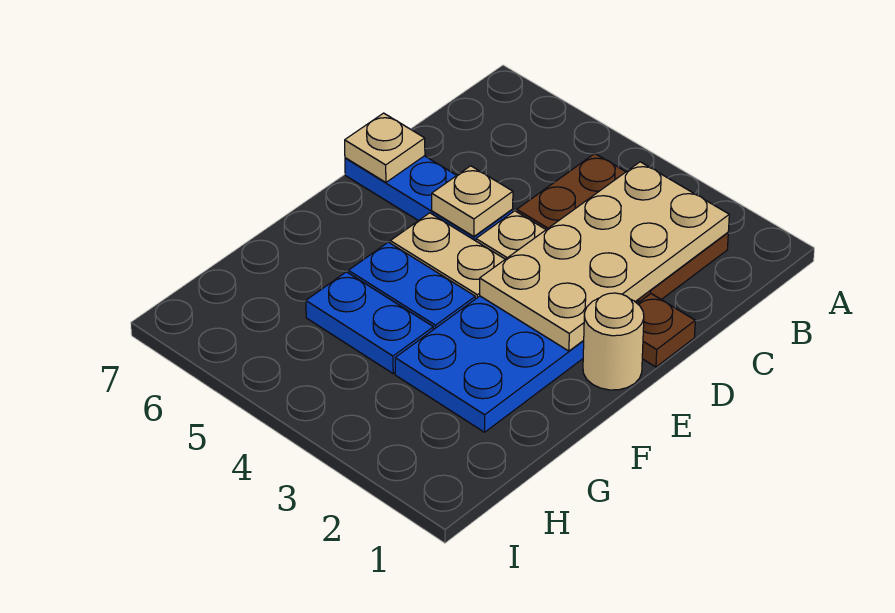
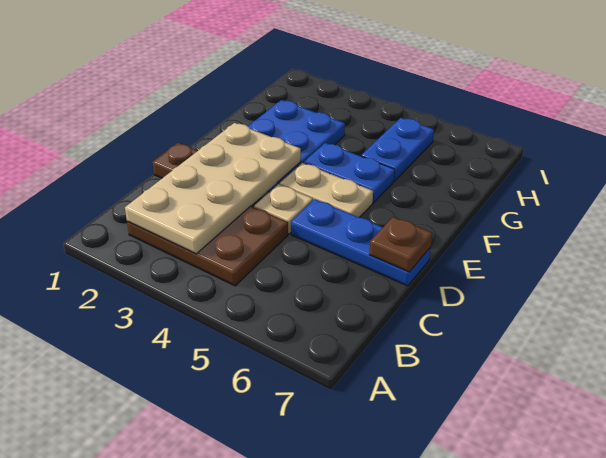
tan 1x1 plate [432,166,513,236] -> none
tan 1x1 plate [345,113,425,182] -> brown 1x1 plate [370,217,432,272]
tan 1x1 round brick [583,293,644,390] -> none
blue 1x2 plate [306,272,433,373] -> blue 1x2 plate turned to [361,118,434,181]

